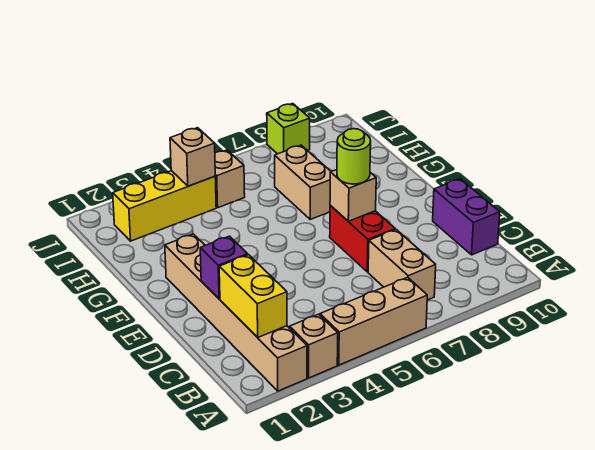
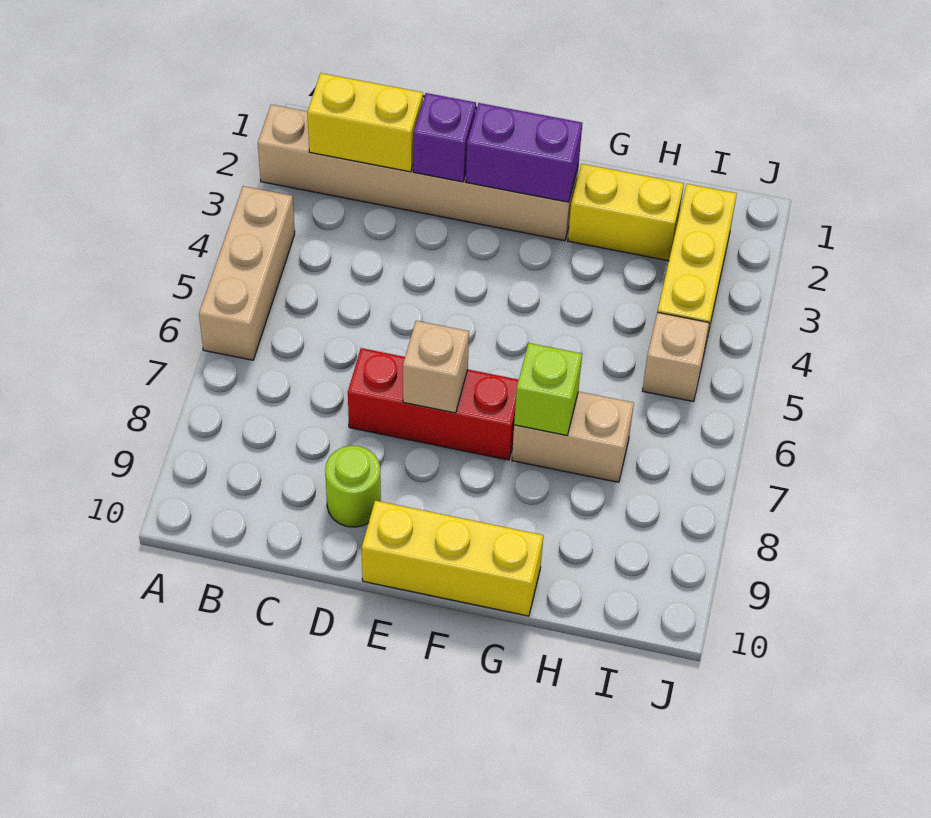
tan 1x1 brick [290,314,338,378] -> none
tan 1x2 brick [368,229,436,300] -> none
purple 1x2 brick [433,179,500,255] -> purple 1x2 brick moved to [466,103,582,202]
red 1x2 brick [330,206,395,272] -> red 1x3 brick [348,348,519,460]
lime 1x1 round brick [337,129,371,184] -> lime 1x1 round brick moved to [325,446,381,527]
none -> yellow 1x3 brick [362,501,543,616]
none -> yellow 1x2 brick [568,164,684,261]
tan 1x1 brick [170,128,215,186] -> none
lime 1x1 brick [267,103,310,154] -> lime 1x1 brick moved to [514,343,582,435]

